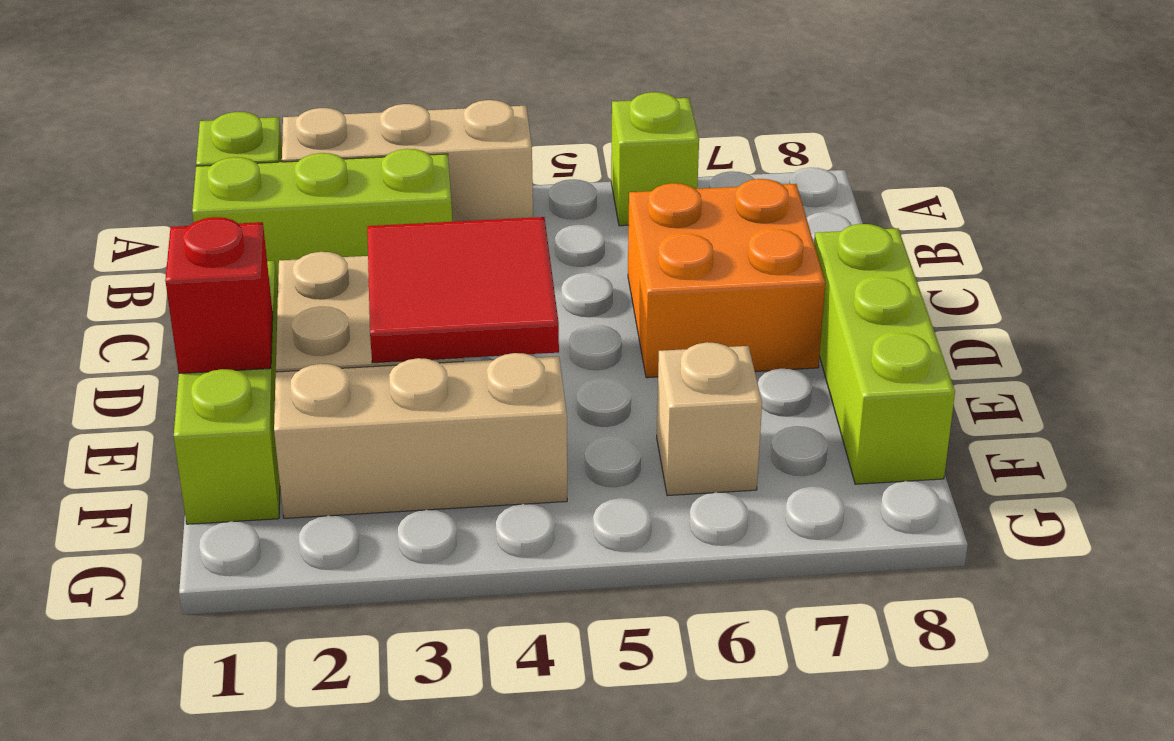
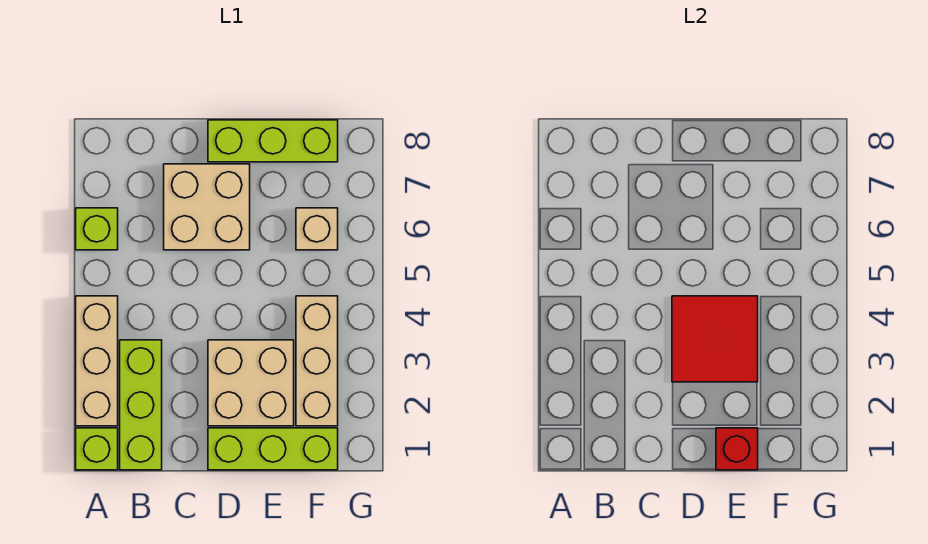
orange 2x2 brick [628,179,825,378] -> tan 2x2 brick [164,164,250,250]

